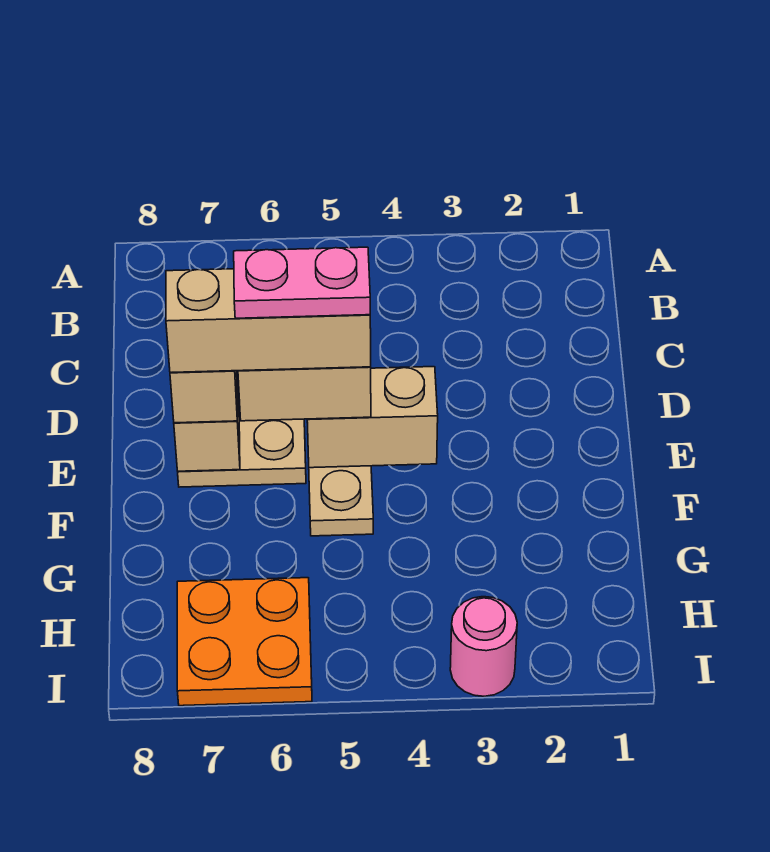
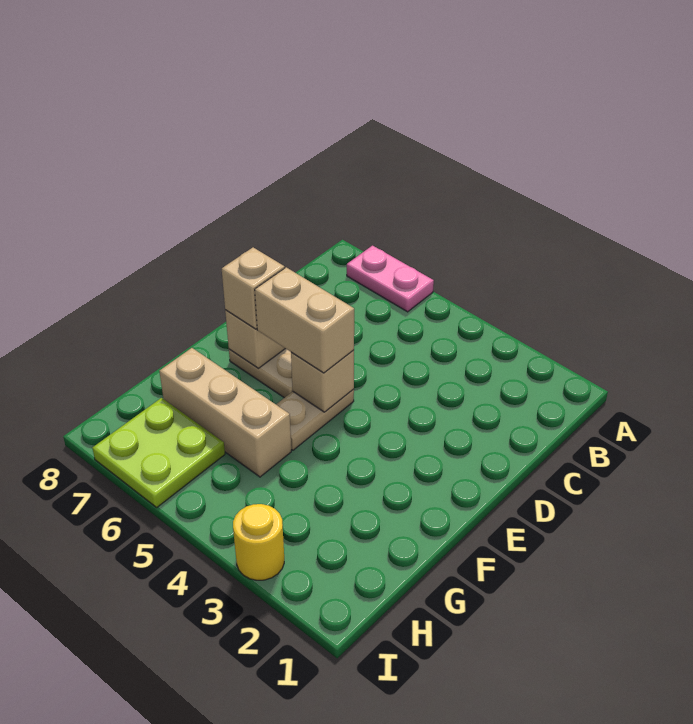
tan 1x2 brick [307,367,438,468] -> tan 1x1 brick [291,350,354,412]
tan 1x3 brick [166,269,371,373] -> tan 1x3 brick moved to [159,348,291,477]
pink 1x2 plate [234,247,370,318] -> pink 1x2 plate moved to [347,246,434,312]
orange 2x2 plate [177,578,312,706] -> lime 2x2 plate [92,398,225,507]
pink 1x1 round brick [450,597,517,696] -> yellow 1x1 round brick [233,504,284,580]

